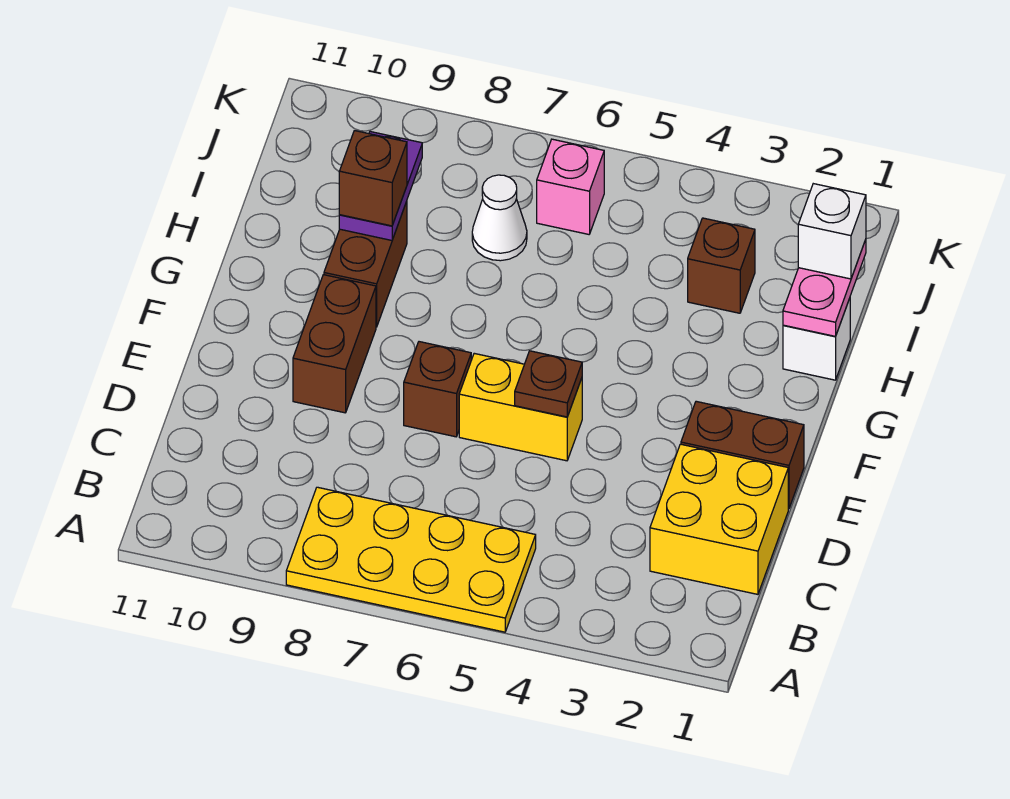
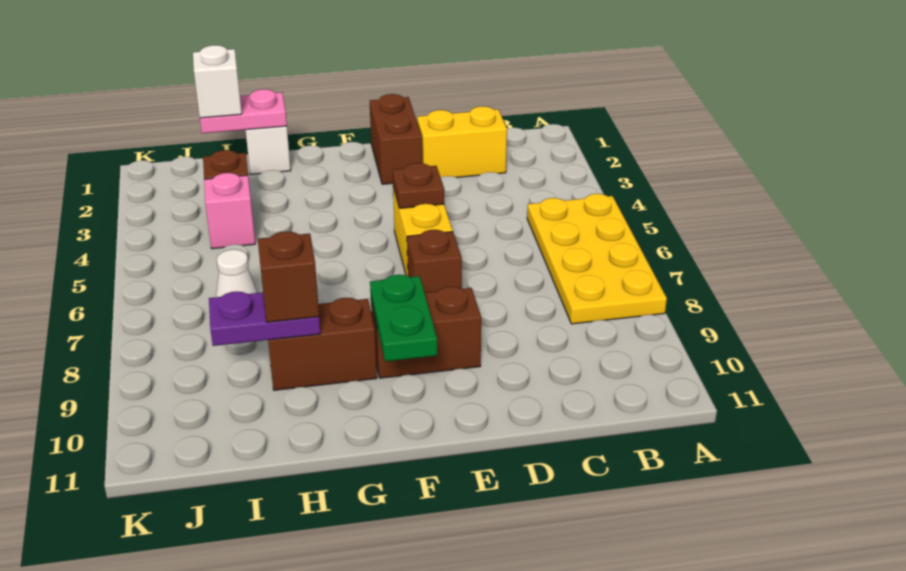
yellow 2x2 brick [650,444,788,594] -> yellow 1x2 brick [417,106,507,177]
none -> green 1x2 plate [370,275,437,362]
pink 1x1 brick [537,139,604,234] -> pink 1x1 brick moved to [204,173,255,249]

